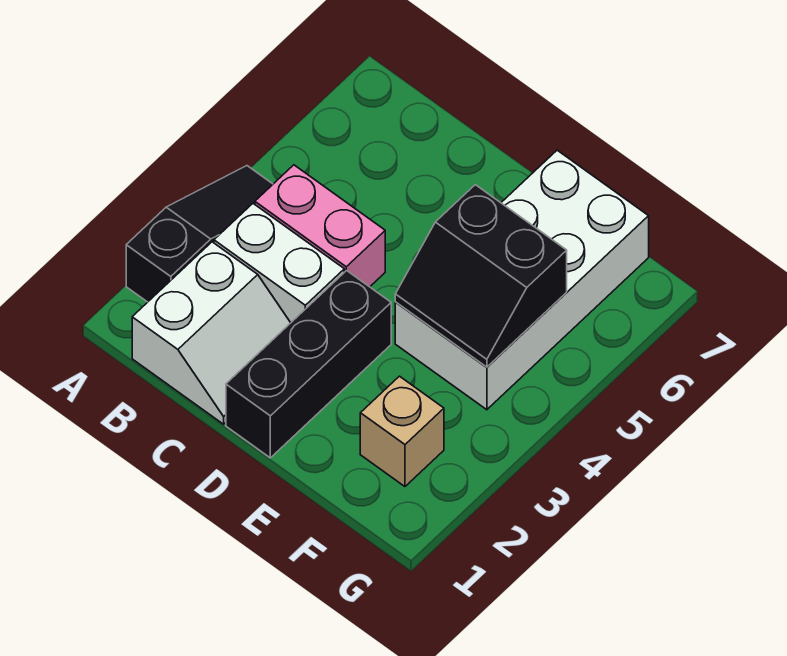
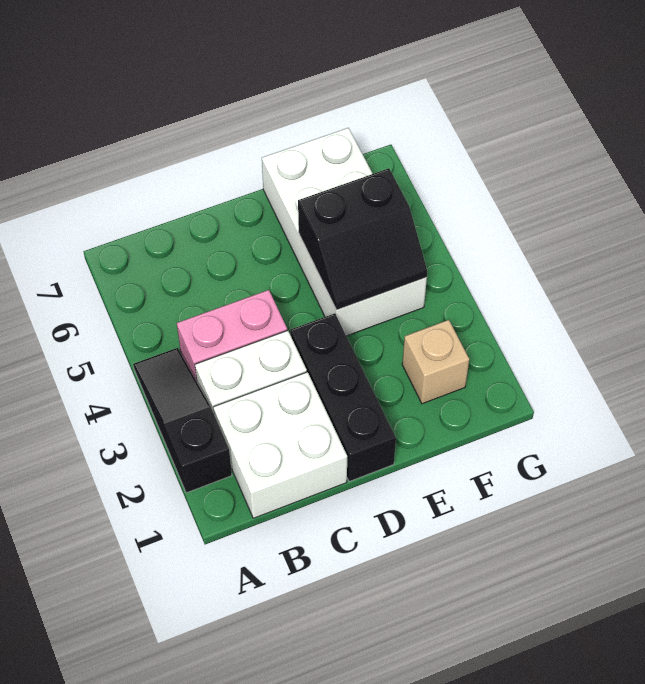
white 2x2 slope [132,242,290,424] -> white 2x2 brick [214,372,347,518]

